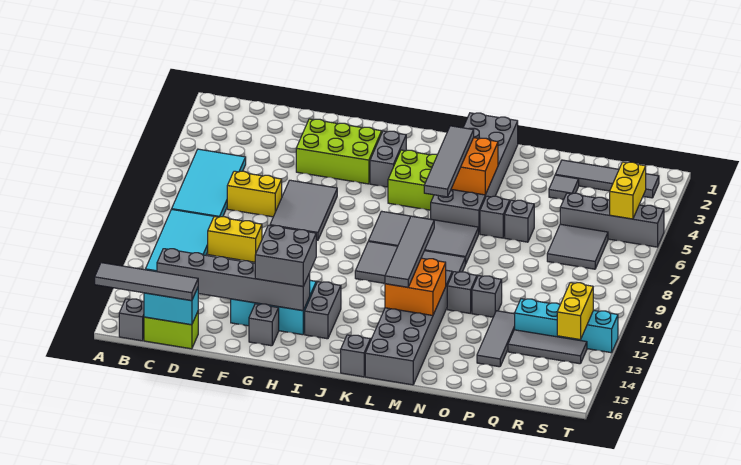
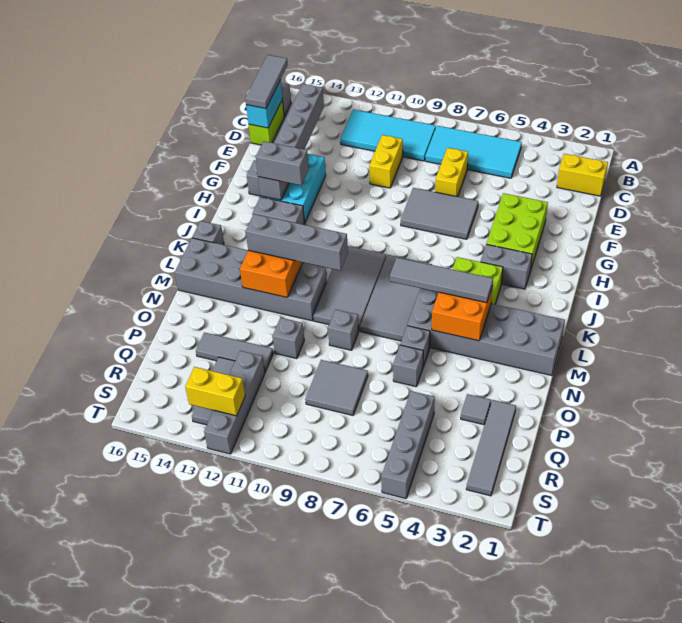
grey 1x4 tile [95,263,198,301] -> grey 1x3 tile [245,55,288,108]
grey 2x2 brick [255,225,316,286] -> grey 1x2 brick [256,141,309,185]
grey 1x4 tile [385,216,434,287] -> grey 1x4 brick [246,214,348,271]
grey 1x1 brick [447,272,477,314] -> grey 1x1 brick moved to [328,310,359,350]
grey 2x2 tile [547,224,608,269] -> grey 2x2 tile moved to [305,360,368,415]
cyan 1x4 brick [515,299,618,353] -> grey 1x4 brick [204,351,265,454]
yellow 1x2 brick [610,162,646,219] -> yellow 1x2 brick moved to [557,154,608,196]

